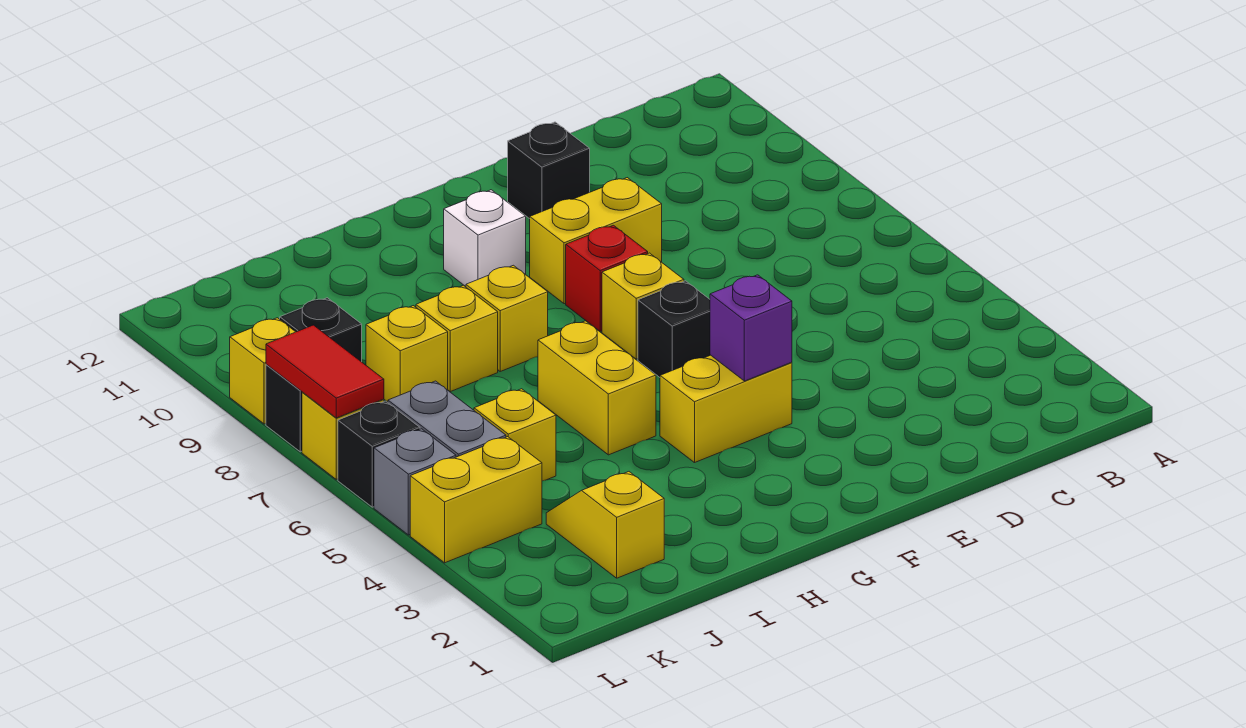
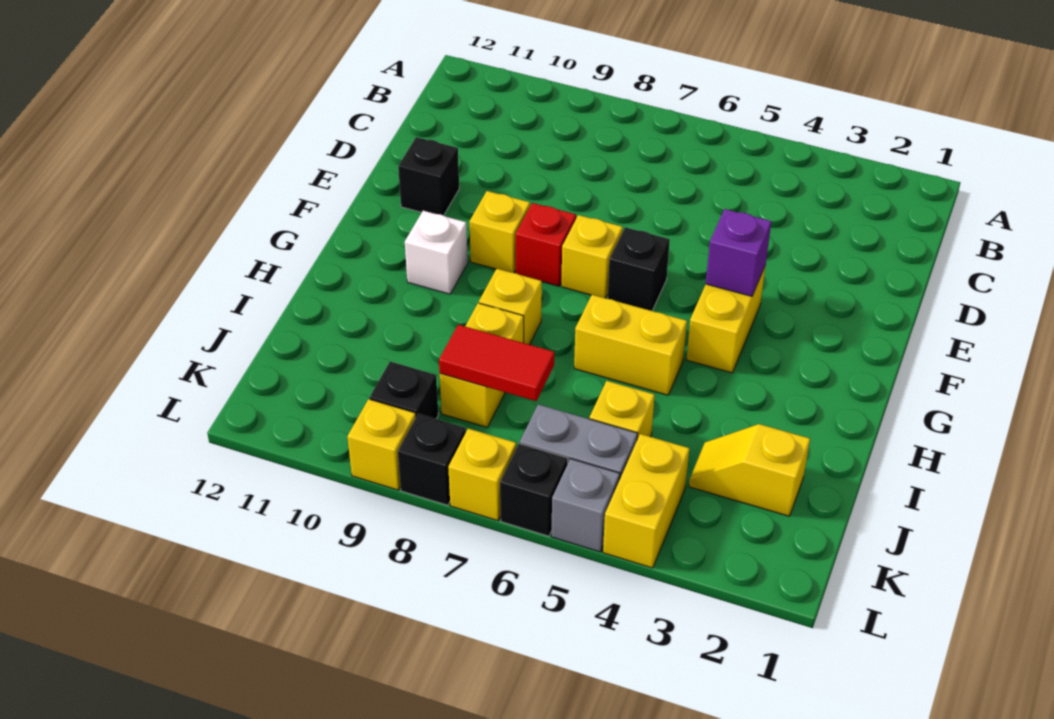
yellow 1x2 brick [530,178,662,304] -> yellow 1x1 brick [469,191,530,273]
red 1x2 tile [266,325,384,418] -> red 1x2 tile moved to [439,325,554,401]

